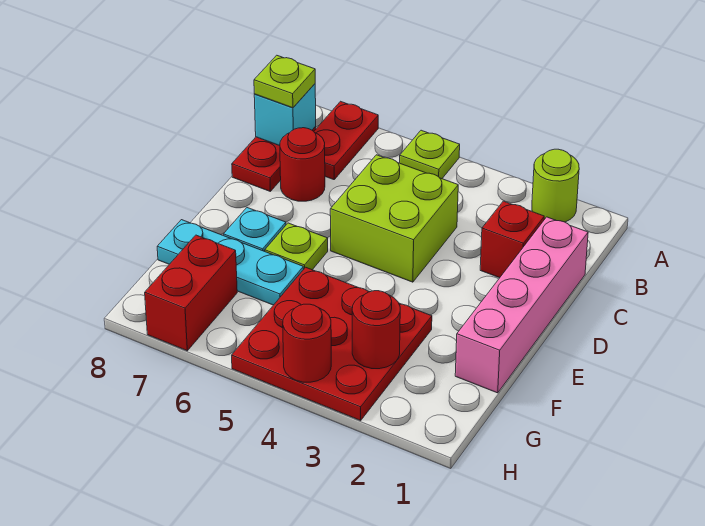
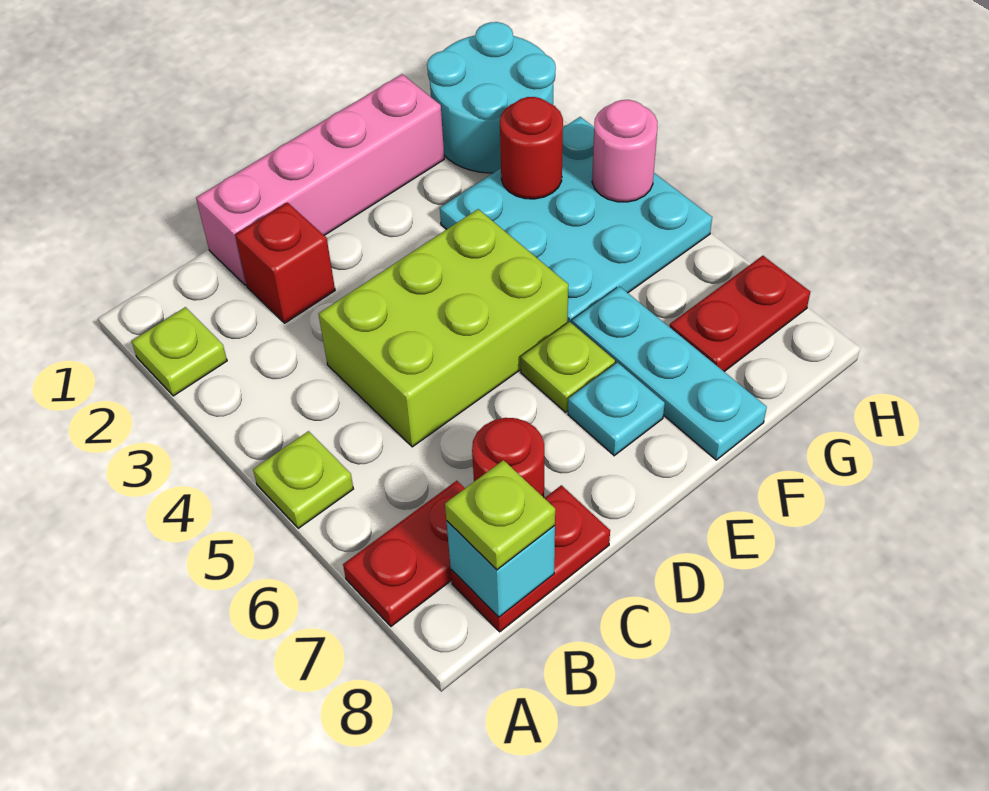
lime 1x1 round brick [532,149,579,222] -> lime 1x1 plate [132,307,227,396]
lime 2x2 brick [330,155,458,282] -> lime 2x3 brick [319,209,568,447]
red 3x3 plate [232,267,432,421] -> cyan 3x3 plate [440,117,712,323]
none -> cyan 2x2 round brick [427,22,556,173]
red 1x2 brick [145,235,237,351] -> red 1x2 plate [670,256,810,372]
red 1x1 round brick [283,304,331,382] -> pink 1x1 round brick [592,100,658,202]

